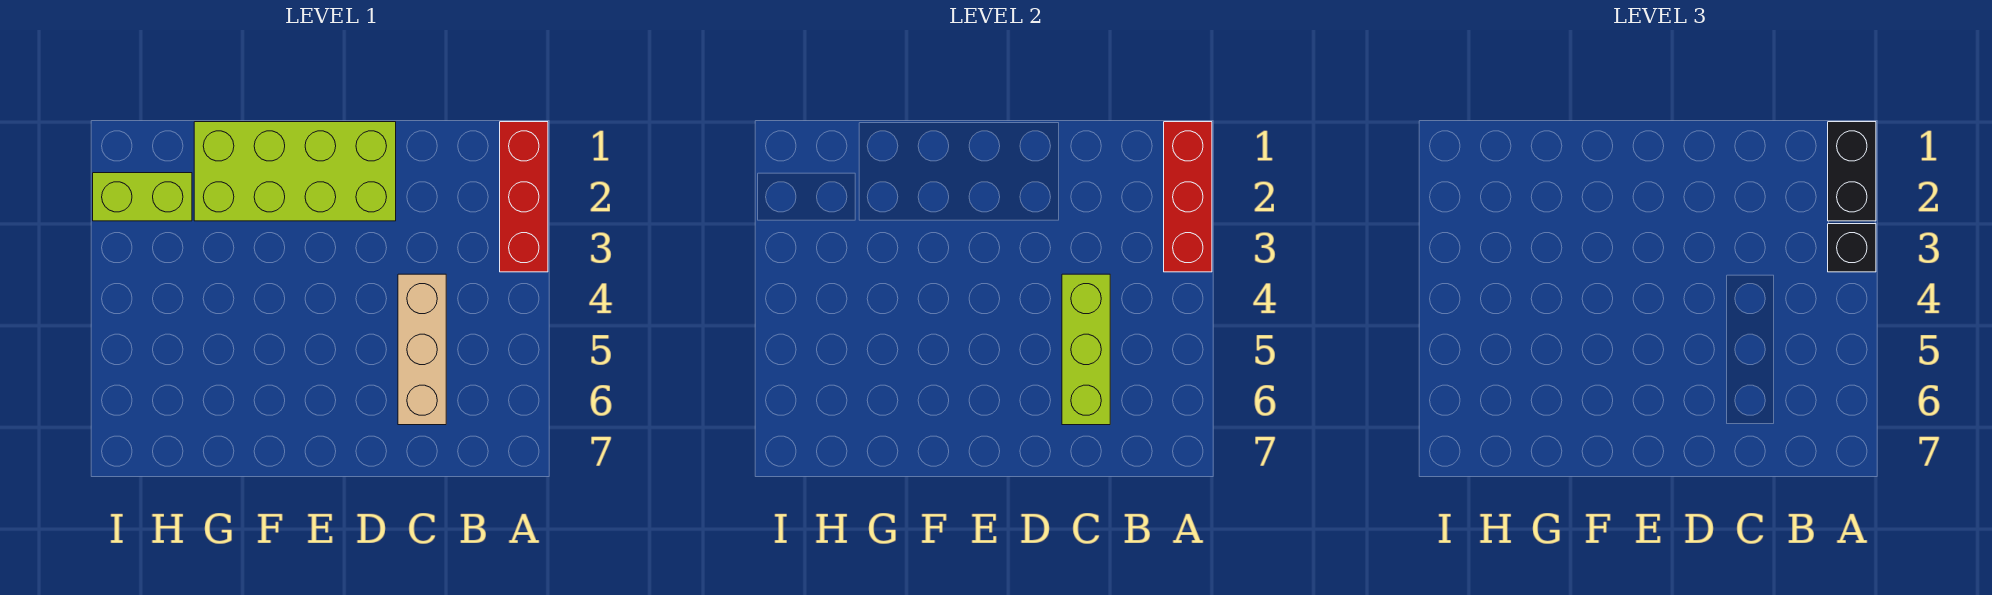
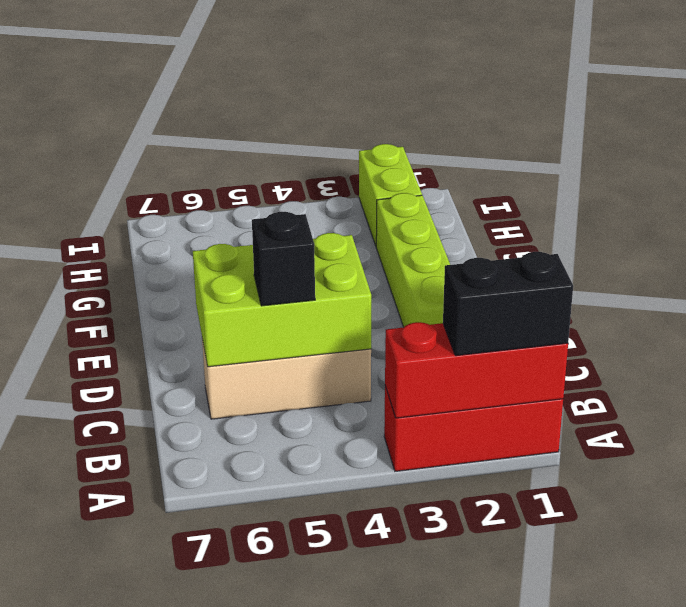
black 1x1 brick [1828,224,1876,272] -> black 1x1 brick moved to [252,212,315,306]
lime 1x3 brick [1062,274,1110,425] -> lime 2x3 brick [193,233,371,367]
lime 2x4 brick [194,122,396,221] -> lime 1x4 brick [376,193,450,327]

